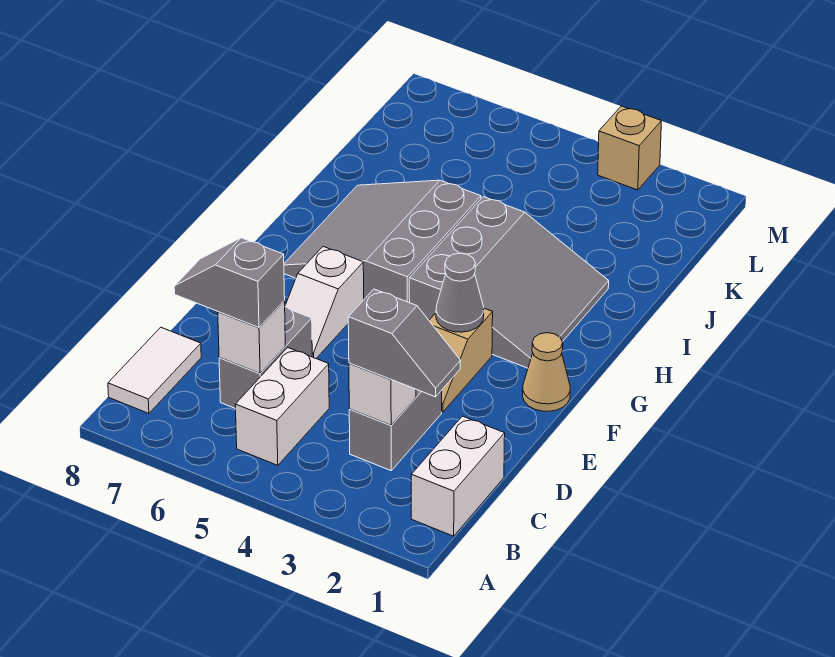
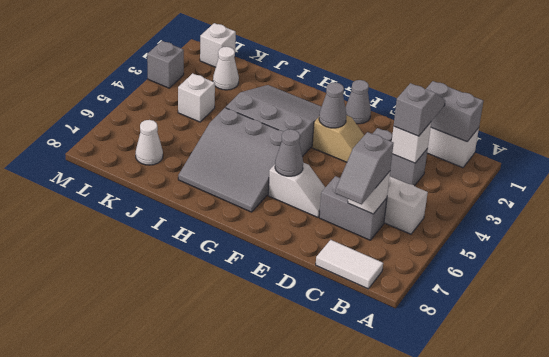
none -> grey 1x2 brick [426,81,483,142]
tan 1x1 cone [523,333,570,411] -> grey 1x1 cone [345,80,371,124]
none -> grey 1x1 cone [275,129,303,176]
none -> white 1x1 cone [213,47,239,90]
none -> white 1x1 brick [178,73,215,122]
none -> white 1x1 cone [136,120,163,165]
none -> white 1x1 brick [200,23,236,67]
tan 1x1 brick [598,106,661,190] -> grey 1x1 brick [147,41,184,88]

